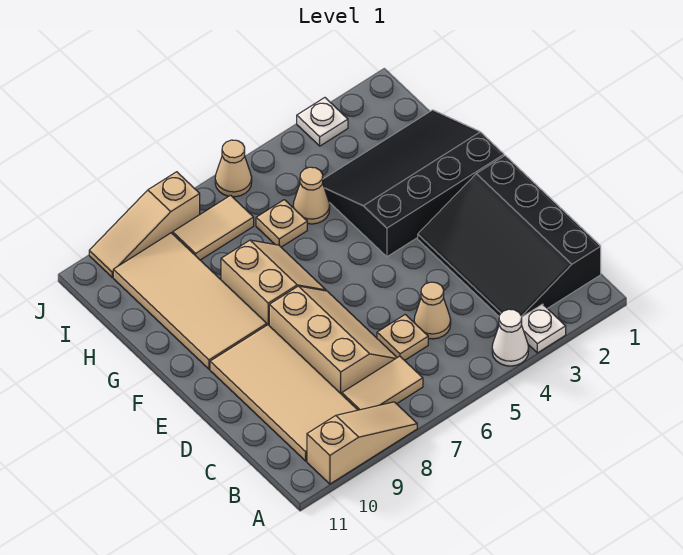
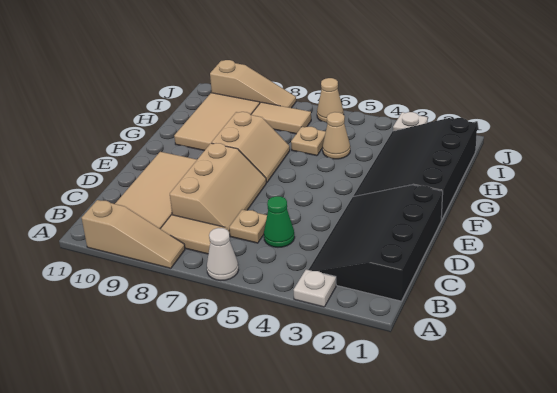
white 1x1 cone [492,309,529,366] -> white 1x1 cone moved to [207,228,239,280]
tan 1x1 cone [414,282,451,339] -> green 1x1 cone [264,196,295,247]
black 3x4 slope [322,110,504,257] -> black 3x4 slope turned to [353,118,477,220]
tan 2x4 tile [113,233,267,369] -> tan 2x3 tile [174,93,260,151]
tan 1x3 slope [89,172,200,277] -> tan 1x3 slope turned to [210,60,296,108]

